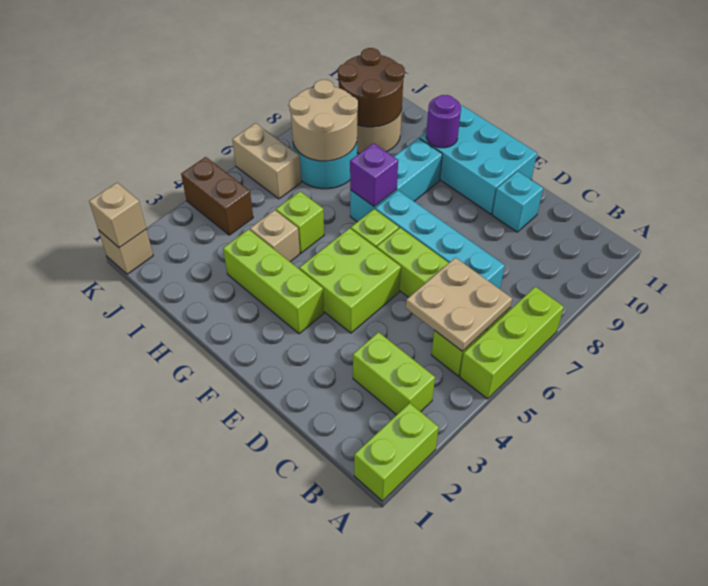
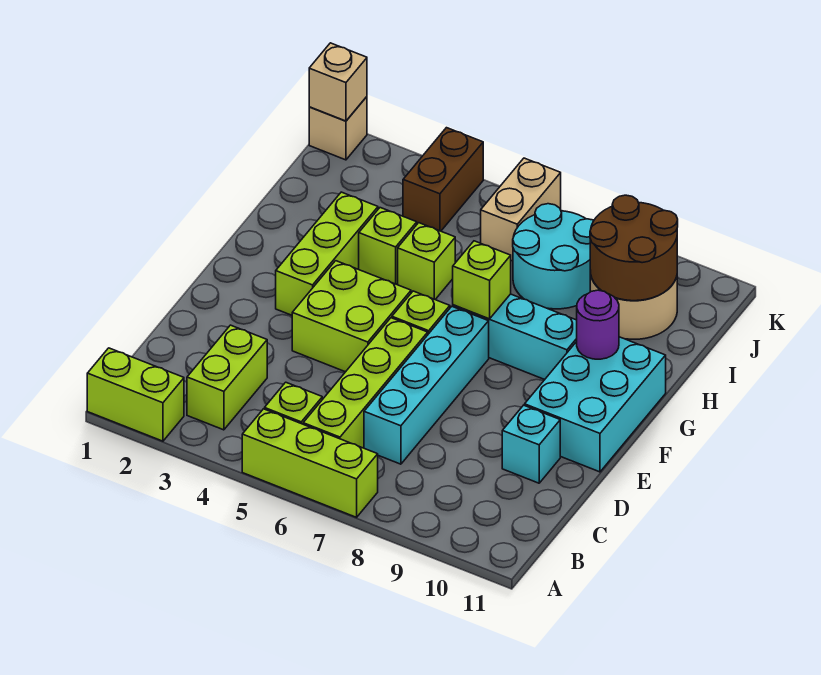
tan 2x2 plate [406,258,512,351] -> none
purple 1x1 brick [350,143,398,207] -> lime 1x1 brick [453,241,511,319]
tan 1x1 brick [250,210,300,261] -> lime 1x1 brick [359,208,417,284]
tan 2x2 round brick [289,80,358,161] -> none

